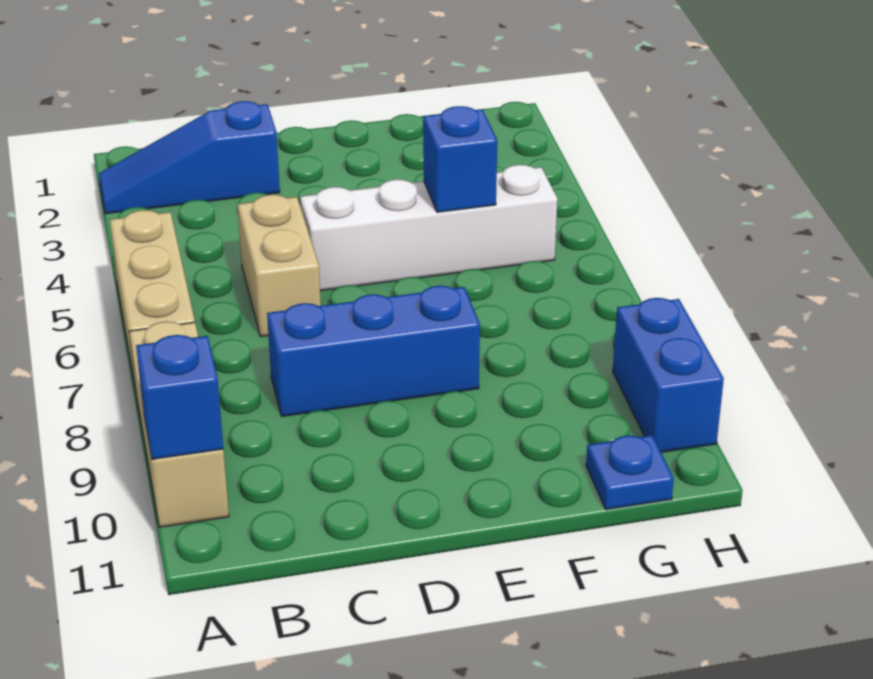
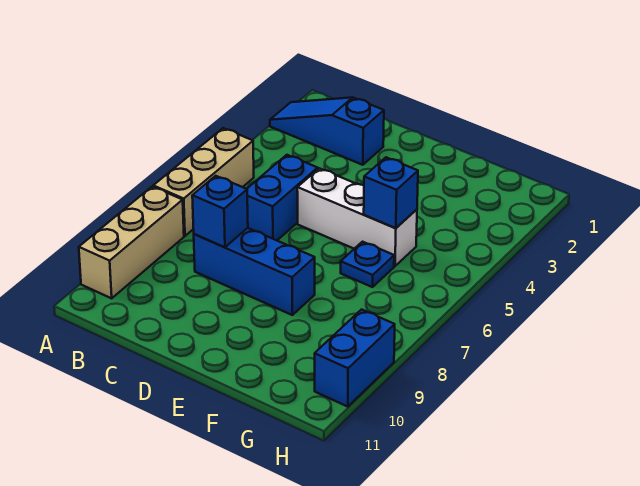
blue 1x1 brick [136,335,223,459] -> blue 1x1 brick moved to [192,176,248,247]
tan 1x2 brick [237,195,321,337] -> blue 1x2 brick [247,155,318,240]
white 1x4 brick [300,165,557,291] -> white 1x3 brick [297,168,417,266]
blue 1x1 plate [586,435,674,510] -> blue 1x1 plate moved to [341,242,394,287]

